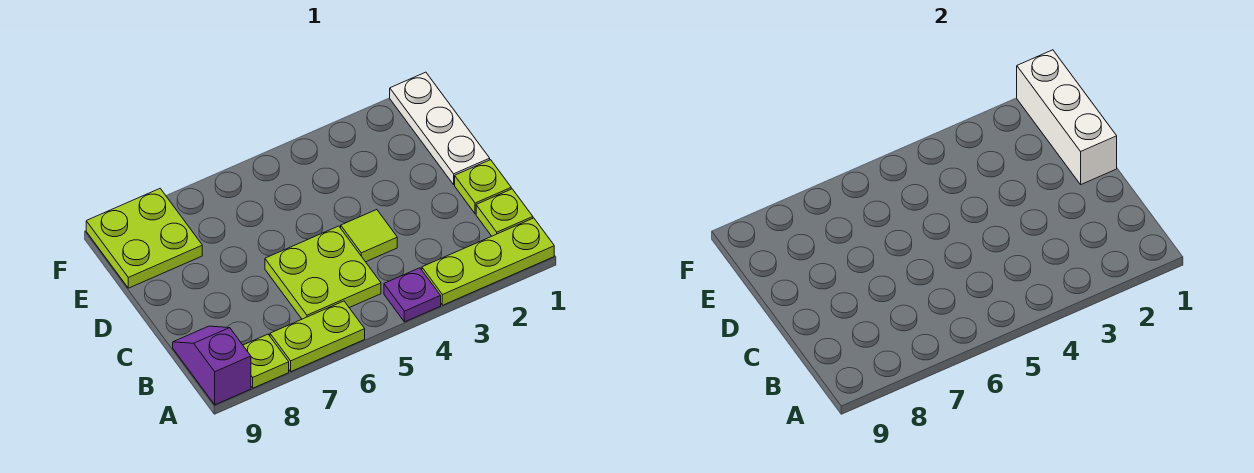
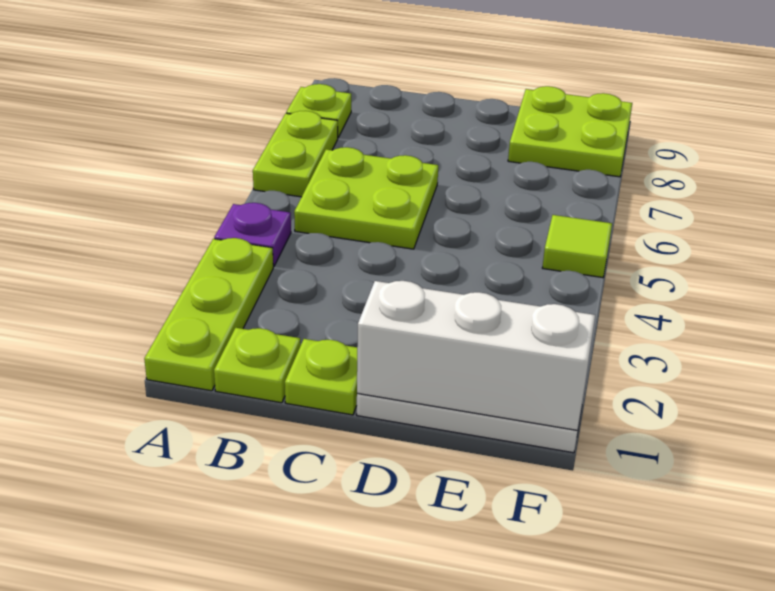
purple 1x2 slope [173,326,251,405] -> none
lime 1x1 tile [341,210,397,262] -> lime 1x1 tile moved to [542,215,612,278]

